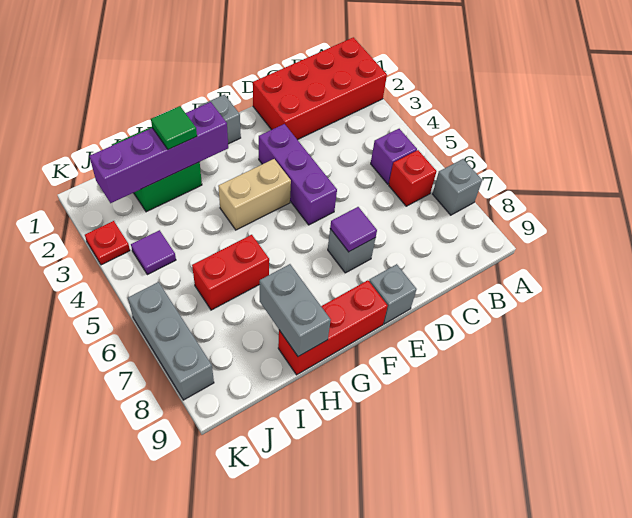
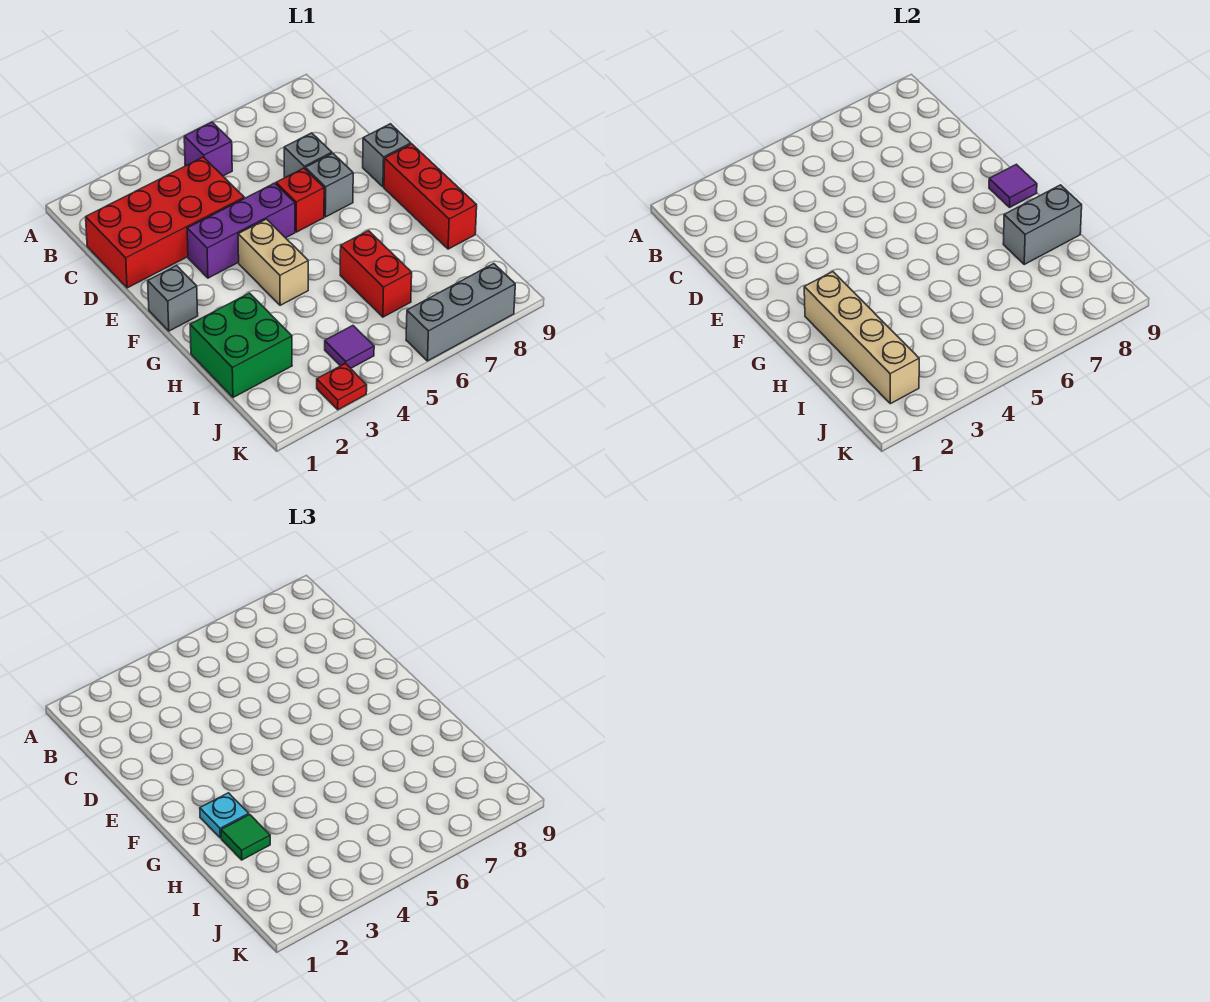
red 2x4 brick [253,37,387,140] -> red 2x4 brick turned to [86,157,244,288]
grey 1x1 brick [433,159,482,215] -> grey 1x1 brick moved to [284,133,332,178]
red 1x1 brick [389,150,437,206] -> red 1x1 brick moved to [276,168,324,232]
purple 1x1 tile [330,207,377,252] -> purple 1x1 tile moved to [989,164,1037,208]
purple 1x4 brick [89,102,228,203] -> tan 1x4 brick [804,272,919,404]
none -> cyan 1x1 plate [200,793,249,838]

